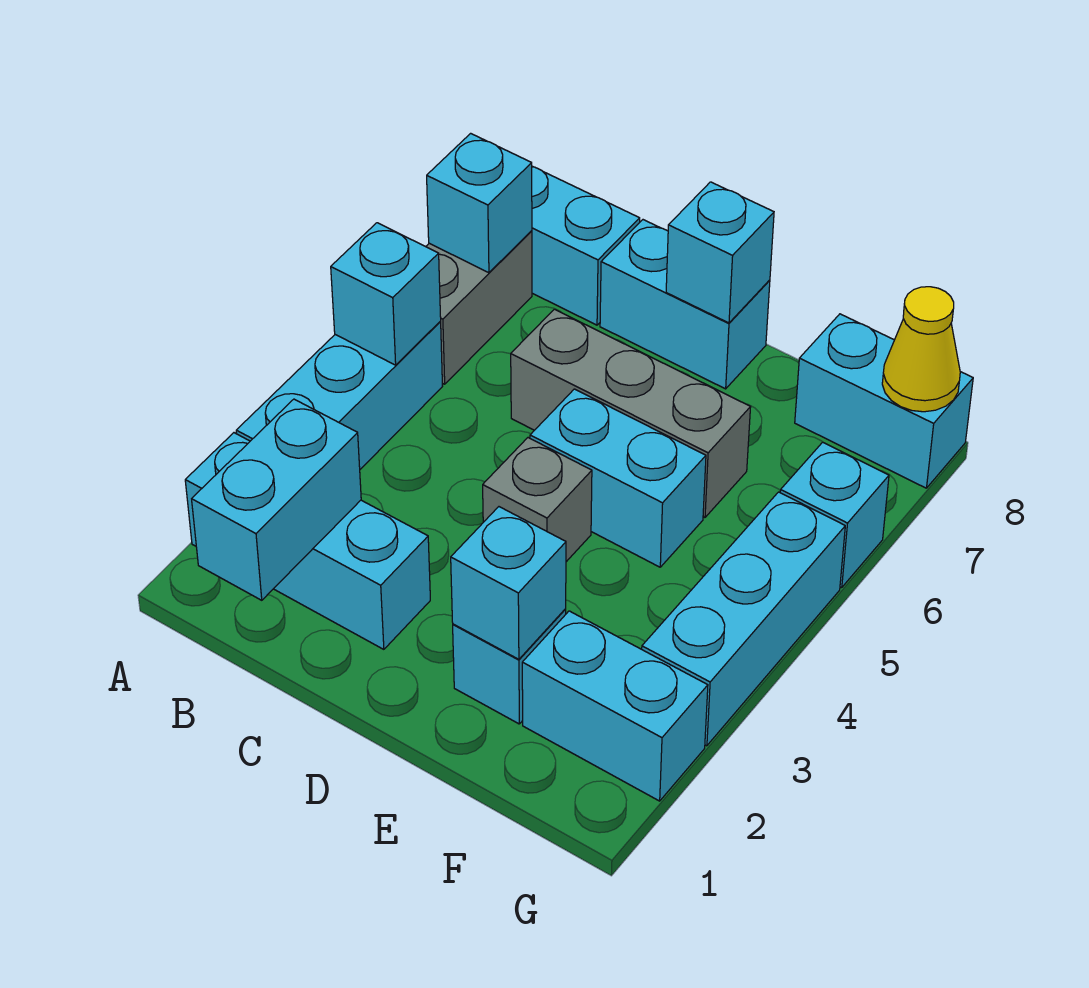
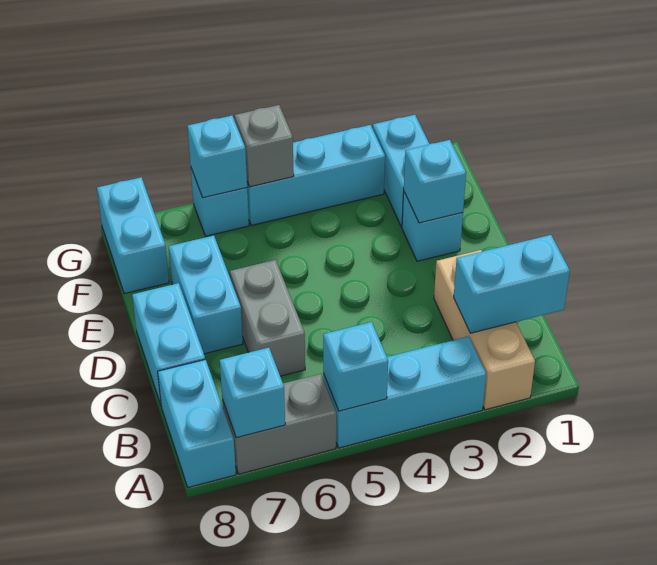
cyan 1x3 brick [185,433,430,649] -> tan 1x3 brick [434,250,535,410]
grey 1x3 brick [511,309,751,517] -> grey 1x2 brick [230,260,305,376]
grey 1x1 brick [483,438,592,562] -> grey 1x1 brick moved to [235,105,294,187]
cyan 1x2 brick [530,389,706,567] -> cyan 1x2 brick moved to [168,235,243,354]
cyan 1x1 brick [666,182,774,323] -> cyan 1x1 brick moved to [187,116,247,198]
yellow 1x1 cone [882,287,960,412] -> none

